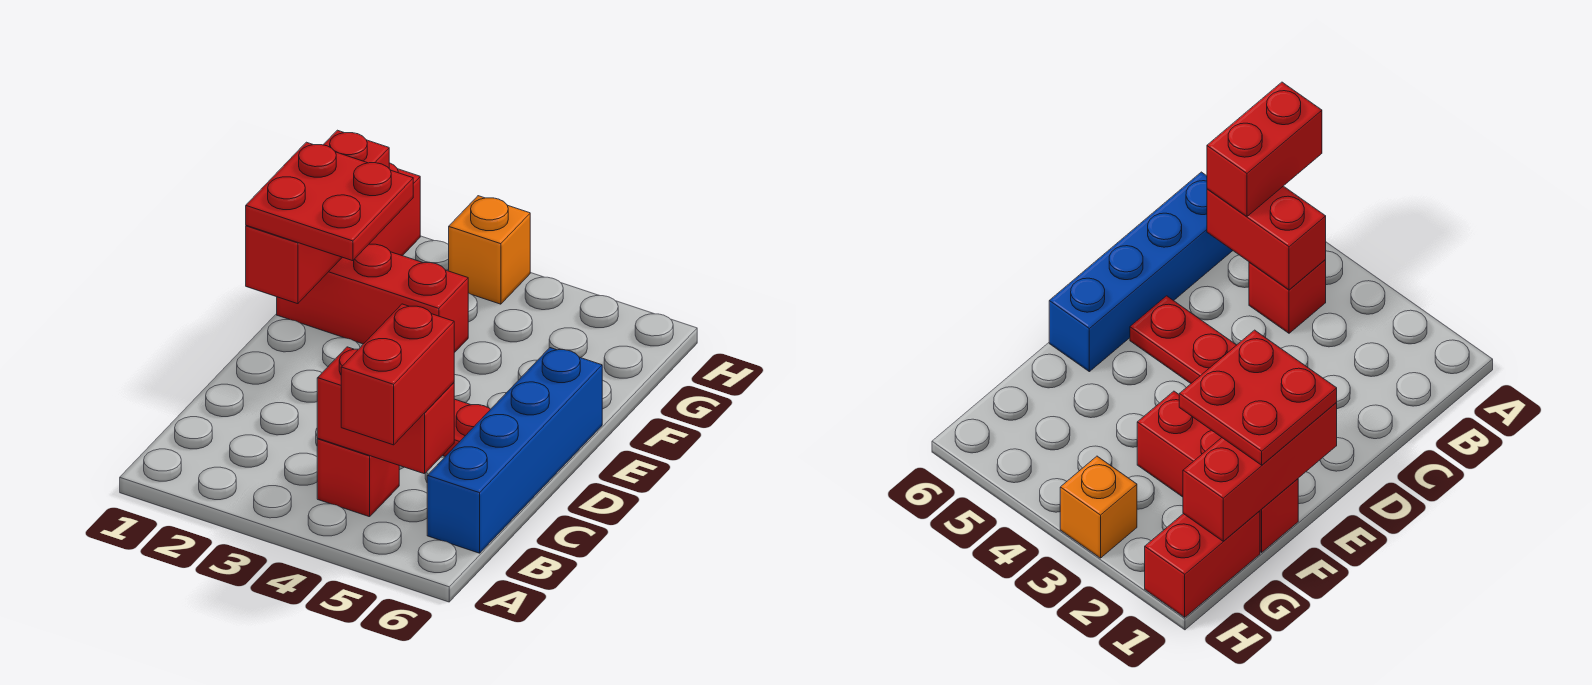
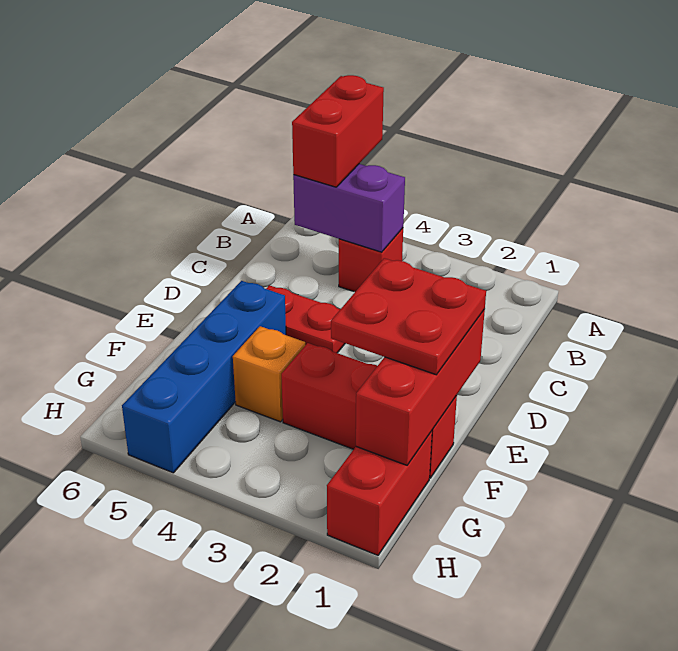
red 1x2 brick [317,347,454,474] -> purple 1x2 brick [293,164,405,252]
blue 1x4 brick [427,348,602,553] -> blue 1x4 brick moved to [122,281,286,473]
orange 1x1 brick [449,196,530,304] -> orange 1x1 brick moved to [233,326,305,422]

